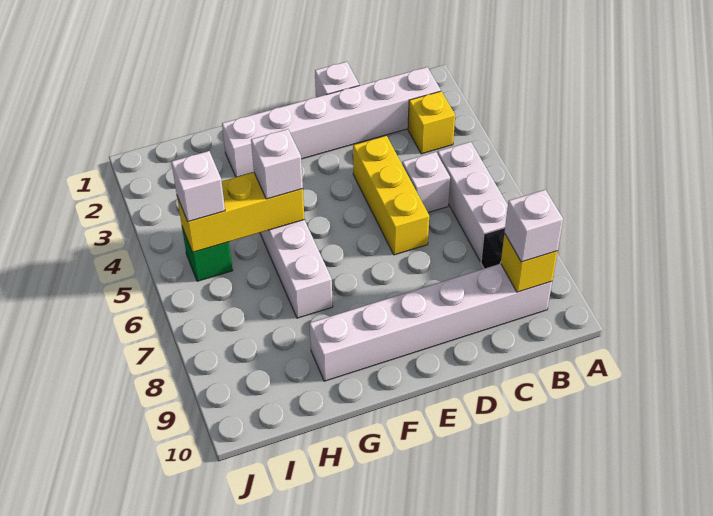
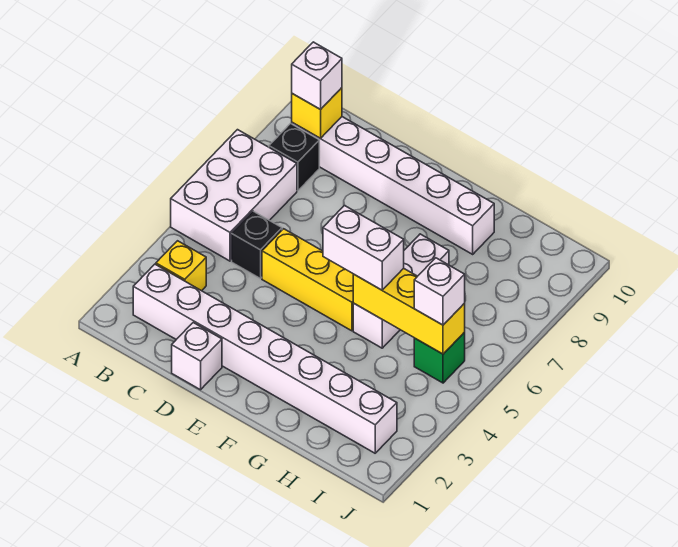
white 1x6 brick [222,67,441,177] -> white 1x8 brick [133,264,397,453]
white 1x3 brick [438,142,508,262] -> white 2x3 brick [171,130,297,261]
white 1x1 brick [402,152,450,213] -> black 1x1 brick [232,211,282,279]
yellow 1x3 brick [353,136,429,255] -> yellow 1x3 brick turned to [262,229,353,331]
white 1x1 brick [251,129,303,199] -> white 1x2 brick [323,205,404,290]

